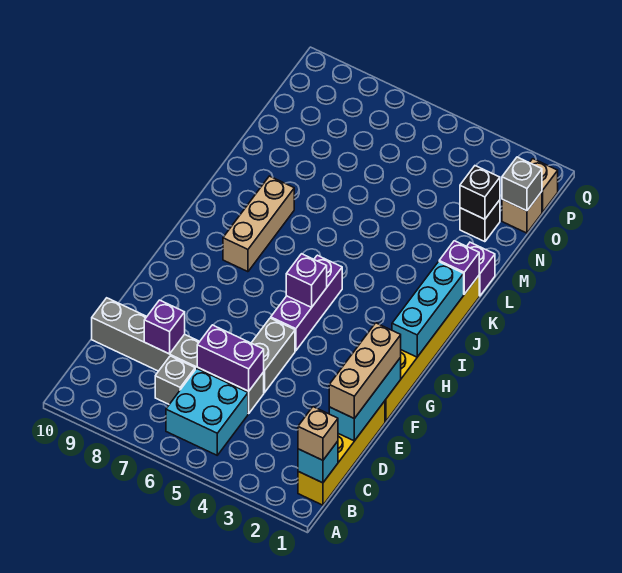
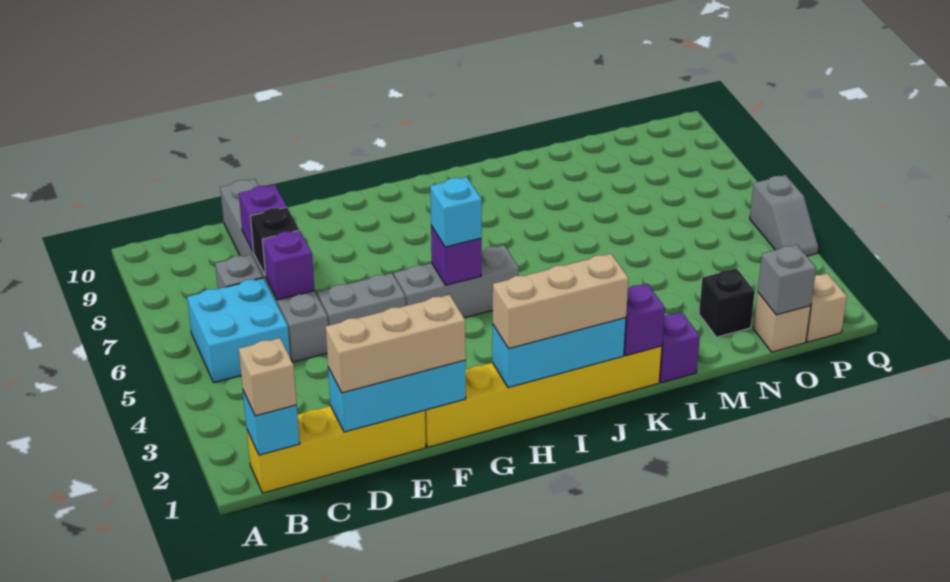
purple 1x2 brick [197,325,264,391] -> purple 1x1 brick [262,230,314,300]
purple 1x3 brick [271,255,342,351] -> grey 1x3 brick [394,245,519,318]
none -> cyan 1x1 brick [430,177,482,247]
tan 1x3 brick [223,176,294,272] -> tan 1x3 brick moved to [493,254,629,349]
black 1x1 brick [460,166,500,219] -> black 1x1 brick moved to [250,207,299,275]
none -> grey 1x2 slope [750,175,818,256]

